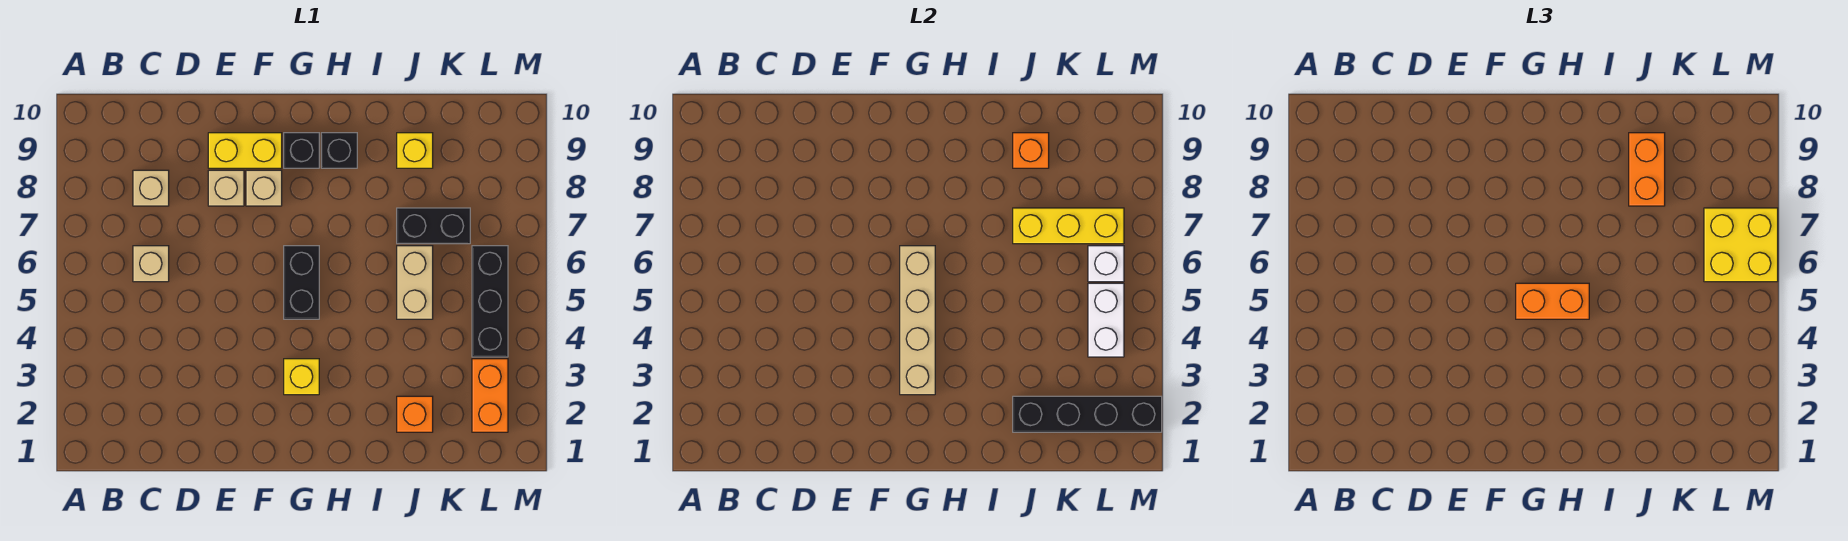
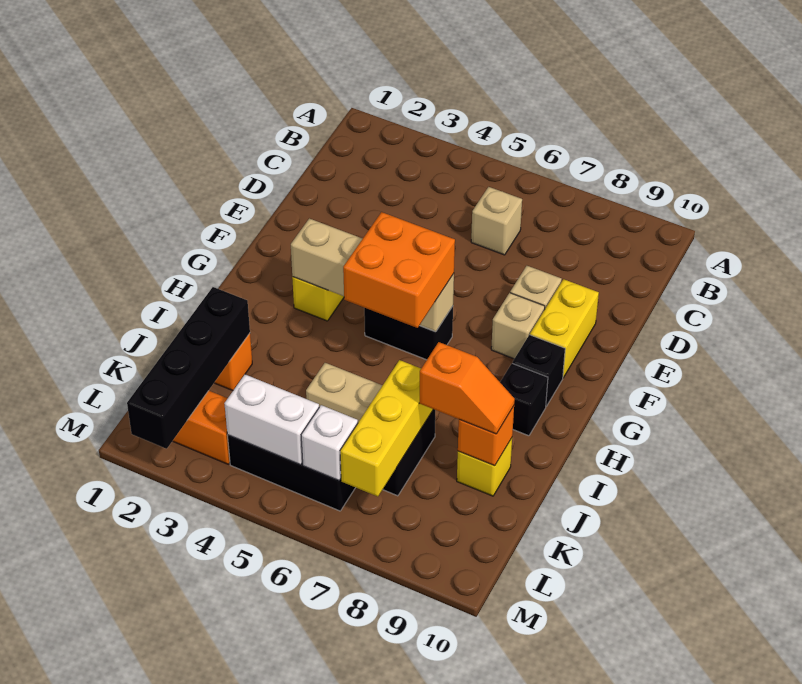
tan 1x1 brick [133,170,169,206] -> none
orange 1x2 brick [1516,283,1589,319] -> orange 2x2 brick [343,212,455,328]
orange 1x2 brick [1629,133,1665,206] -> orange 1x2 slope [420,342,515,434]
yellow 2x2 brick [1704,208,1778,282] -> none

